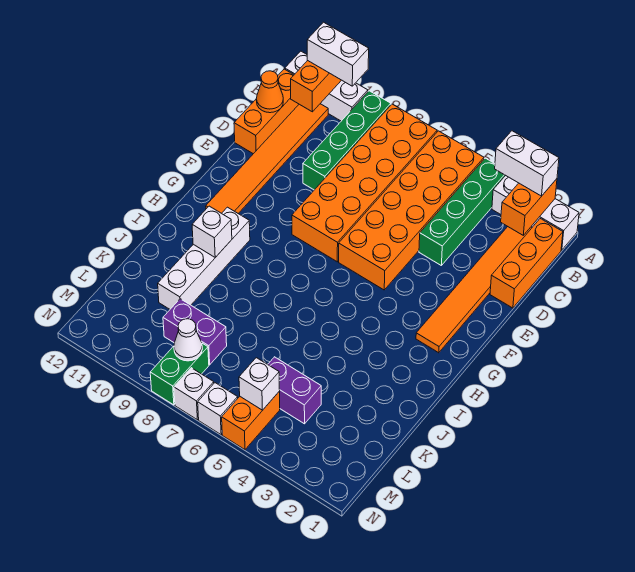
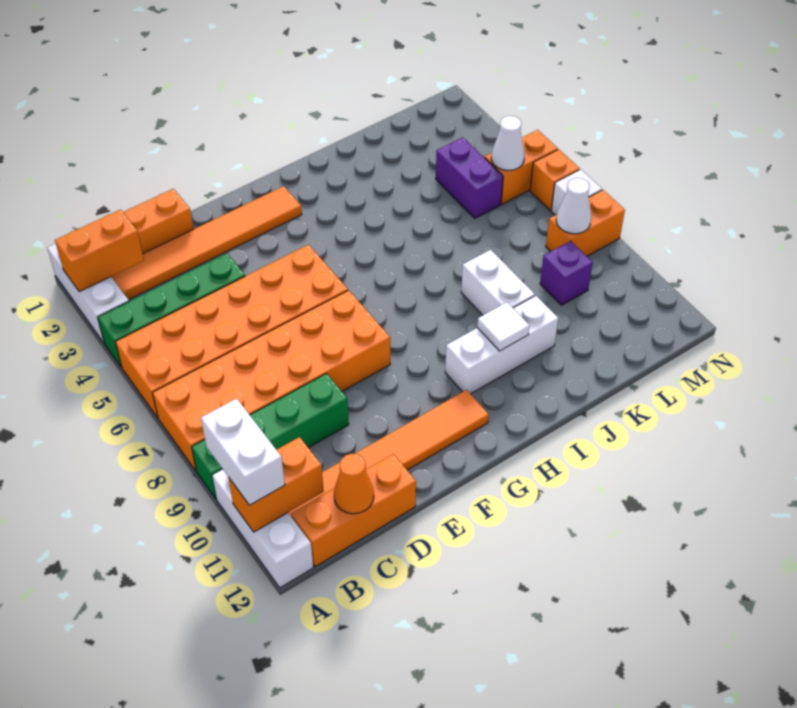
white 1x2 brick [495,131,559,196] -> white 1x2 brick moved to [461,250,535,315]
white 1x4 brick [158,207,250,309] -> white 1x3 brick [445,296,558,394]
white 1x1 brick [192,206,232,257] -> white 1x1 tile [477,303,529,351]
purple 1x2 brick [163,299,227,365] -> purple 1x1 brick [540,241,593,305]
white 1x1 brick [239,358,280,410] -> white 1x1 cone [491,116,525,171]
green 1x2 brick [150,343,209,405] -> orange 1x2 brick [546,190,625,256]
white 1x1 brick [198,383,238,435] -> orange 1x1 brick [530,149,580,210]

